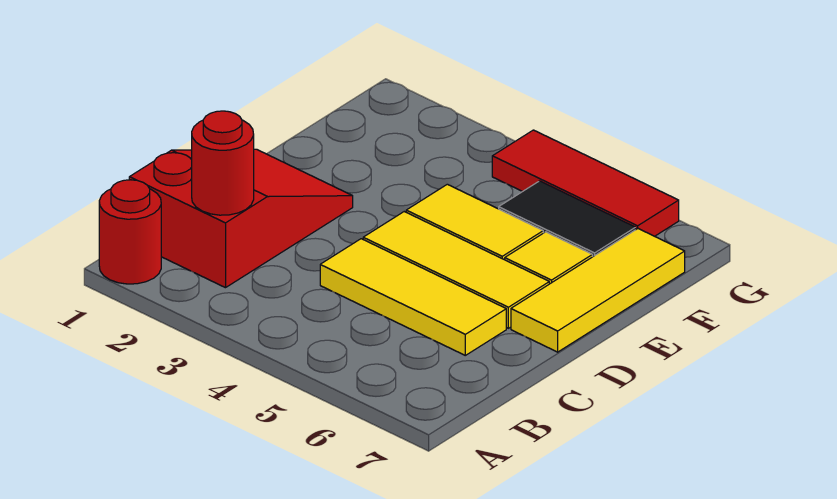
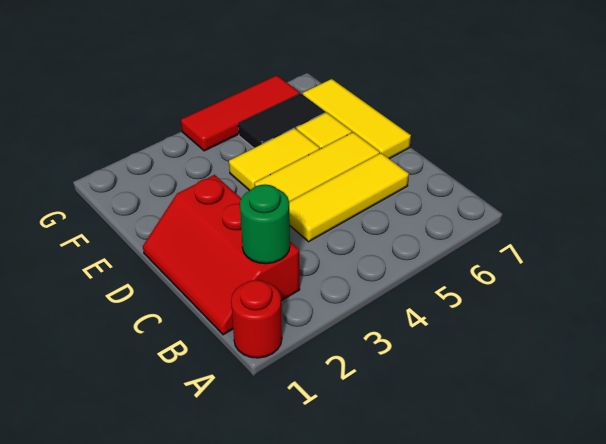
red 2x3 slope [129,149,353,288] -> red 2x3 slope turned to [143,175,300,335]
red 1x1 round brick [192,111,254,215] -> green 1x1 round brick [240,184,290,264]

